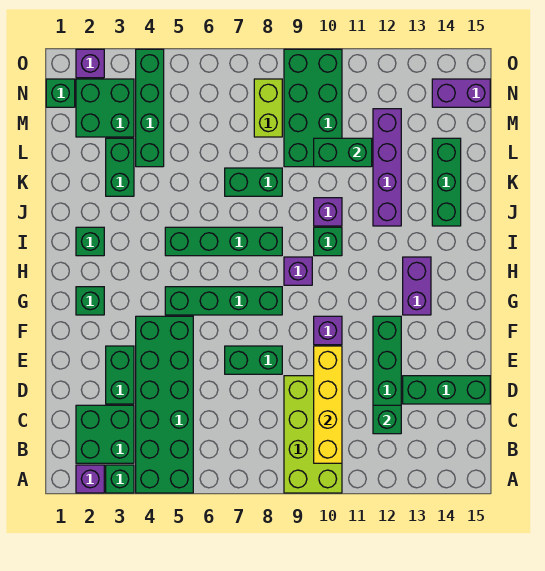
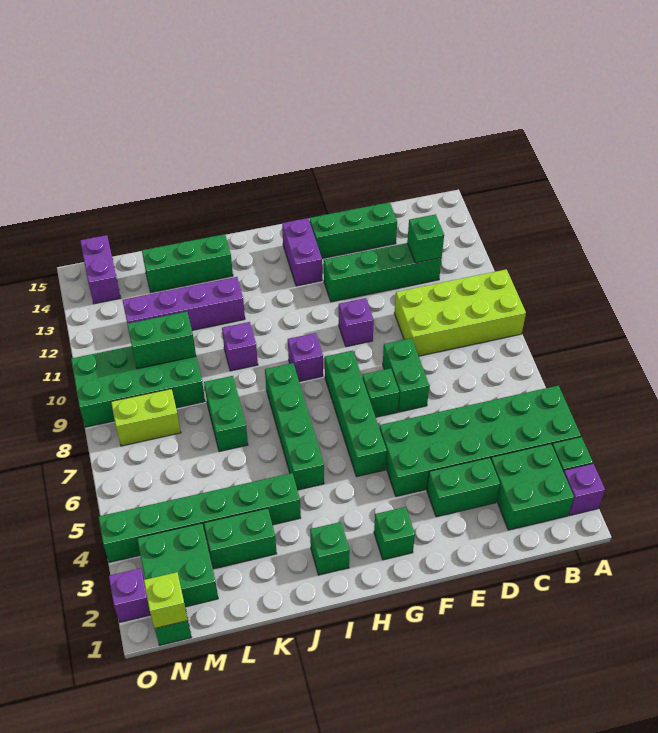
yellow 1x4 brick [314,346,342,463] -> none
green 1x3 brick [403,376,490,404] -> green 1x3 brick turned to [310,202,397,258]
purple 1x2 brick [403,257,431,315] -> purple 1x2 brick turned to [282,218,322,286]
green 1x1 brick [314,227,342,256] -> green 1x1 brick moved to [362,368,399,417]
green 1x4 brick [136,49,164,167] -> green 1x6 brick [99,473,301,562]
green 1x2 brick [314,138,372,167] -> green 1x2 brick turned to [127,312,196,369]
none -> lime 1x1 brick [144,572,188,628]

